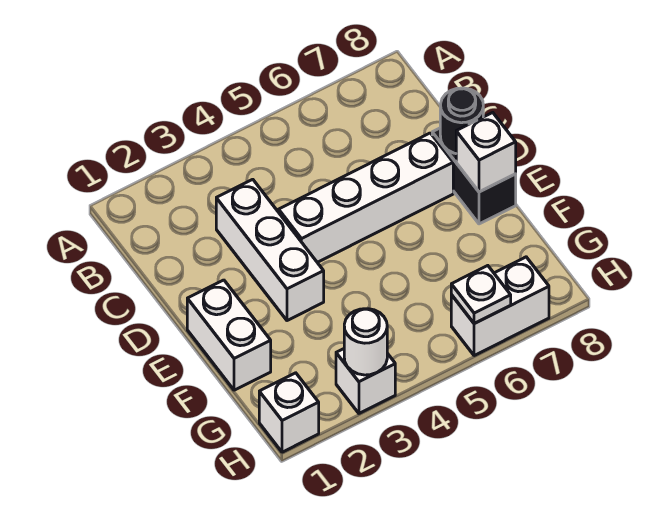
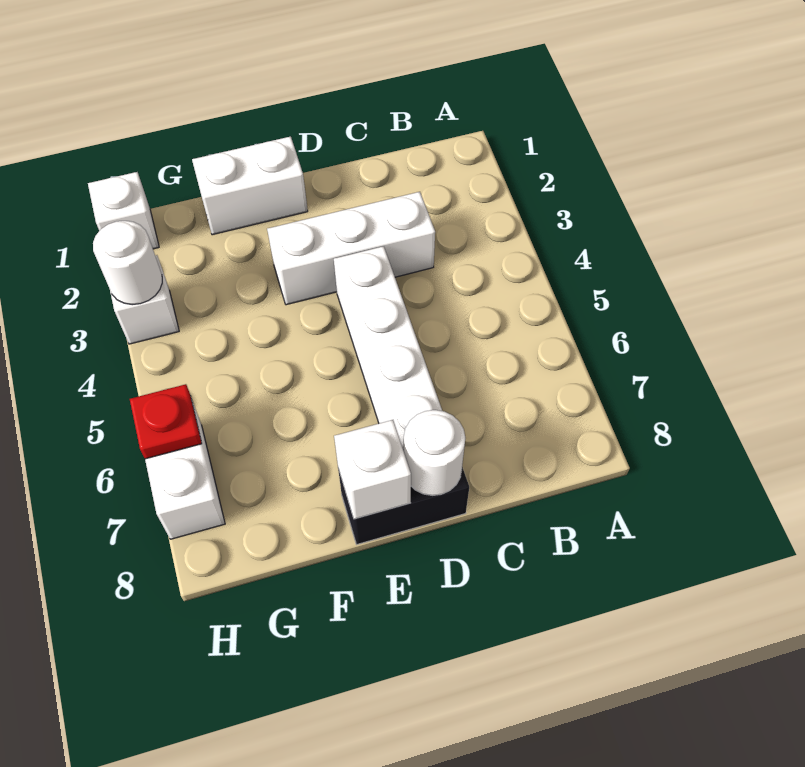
black 1x1 round brick [440,88,483,154] -> white 1x1 round brick [404,410,465,495]
white 1x1 plate [451,266,511,324] -> red 1x1 plate [130,384,202,459]

